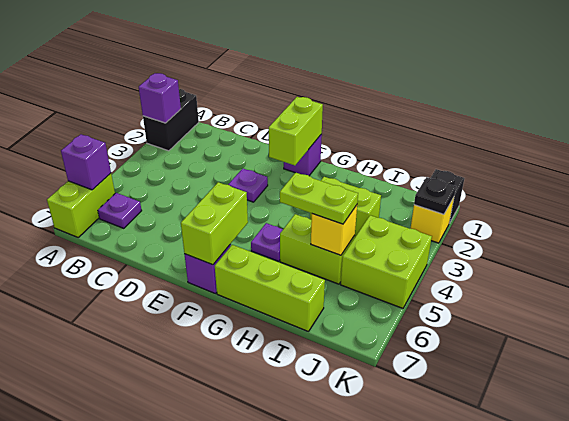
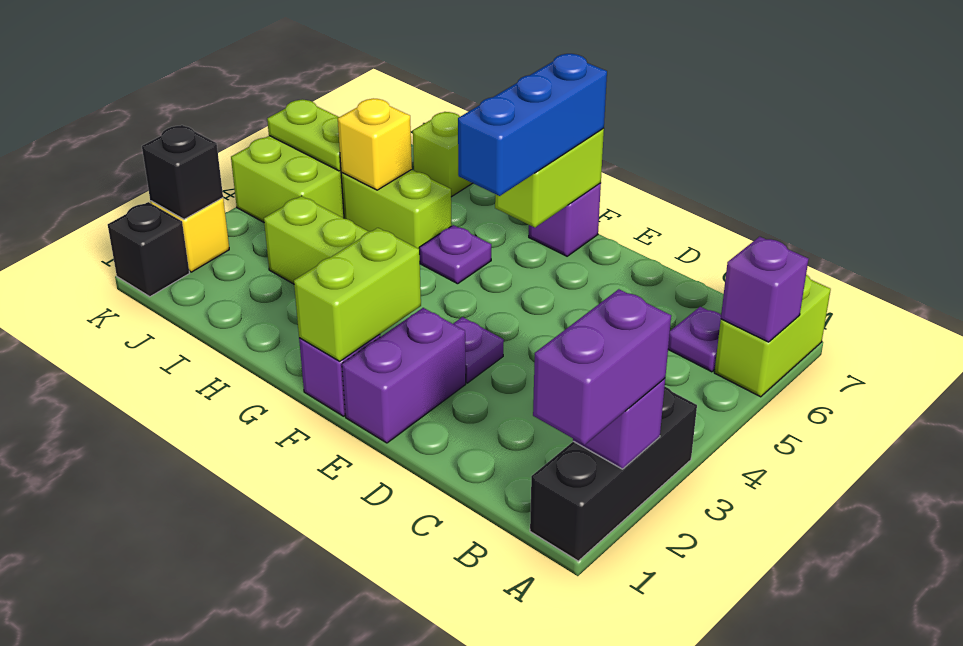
black 1x2 brick [143,89,199,151] -> black 1x3 brick [530,387,697,561]
none -> purple 1x2 brick [533,289,671,445]
none -> purple 1x2 brick [342,308,466,443]
none -> blue 1x3 brick [458,54,607,196]
lime 1x3 brick [215,245,325,332] -> lime 1x1 brick [413,112,472,197]
lime 1x2 plate [280,173,358,224] -> lime 1x2 plate moved to [267,100,341,171]
black 1x1 plate [414,177,456,214] -> black 1x1 brick [142,125,223,219]

